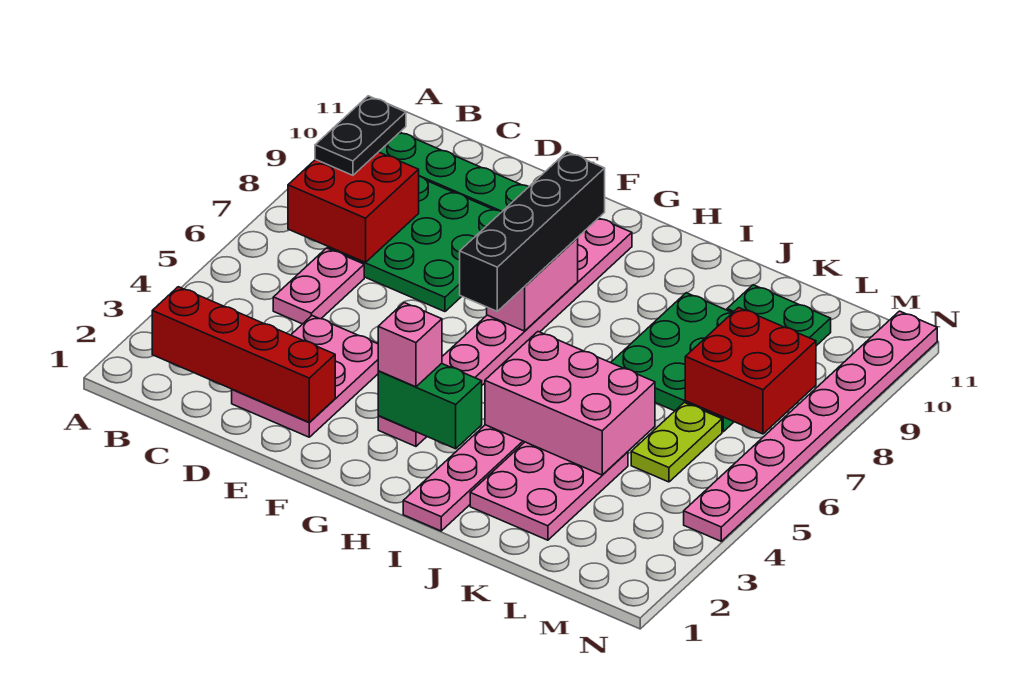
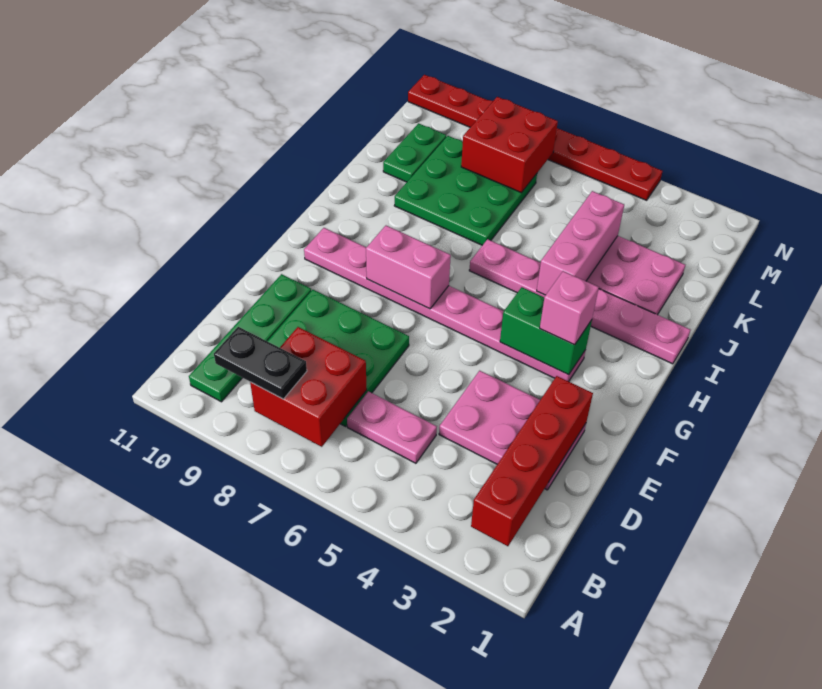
green 1x2 brick [378,363,482,449] -> green 1x2 brick turned to [500,287,592,375]
black 1x4 brick [460,152,605,311] -> none
pink 2x3 brick [485,332,655,475] -> pink 1x3 brick [537,191,624,295]
lime 1x2 plate [631,402,722,482] -> none
pink 1x8 plate [684,311,937,541] -> red 1x8 plate [408,75,662,200]

